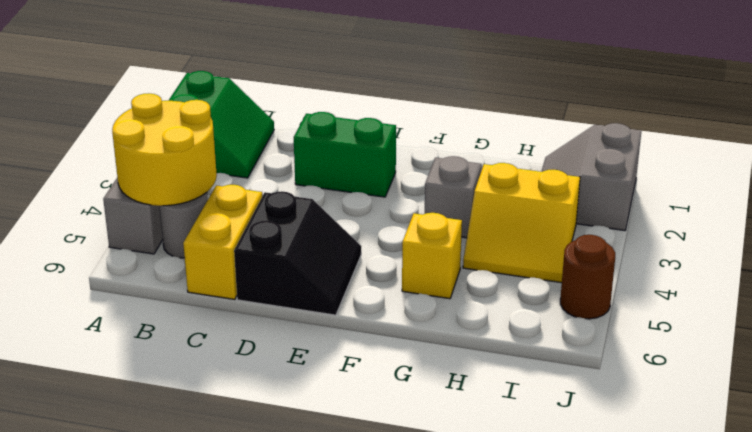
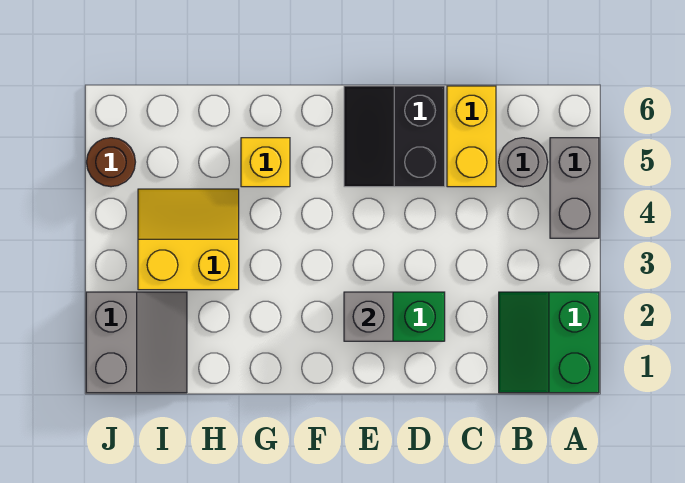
yellow 2x2 round brick [112,93,217,206] -> none
grey 1x1 brick [425,156,481,238] -> grey 1x1 brick moved to [344,292,393,341]

